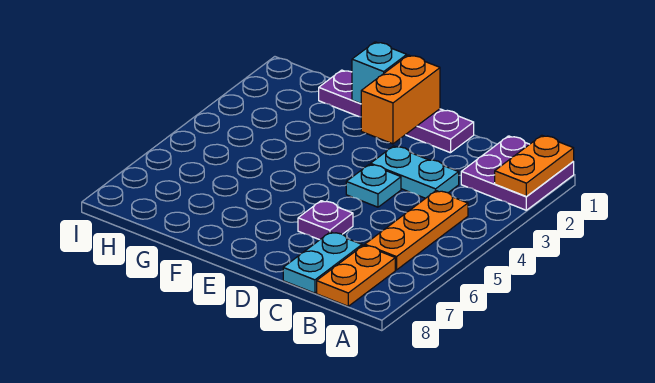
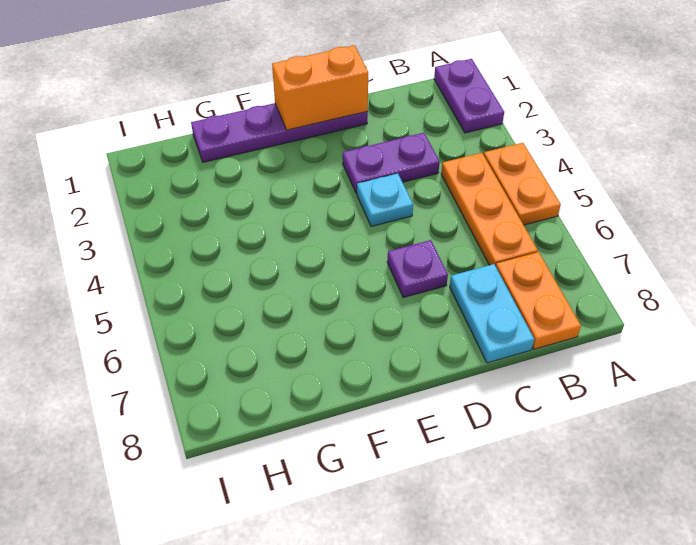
purple 2x2 plate [461,136,574,210] -> purple 1x2 plate [434,59,504,133]
orange 1x2 plate [495,135,574,196] -> orange 1x2 plate moved to [484,143,561,225]
cyan 1x2 plate [371,146,459,198] -> purple 1x2 plate [343,133,440,194]
orange 1x2 brick [361,55,440,144] -> orange 1x2 brick turned to [272,45,368,130]
cyan 1x1 brick [352,42,407,103] -> none

